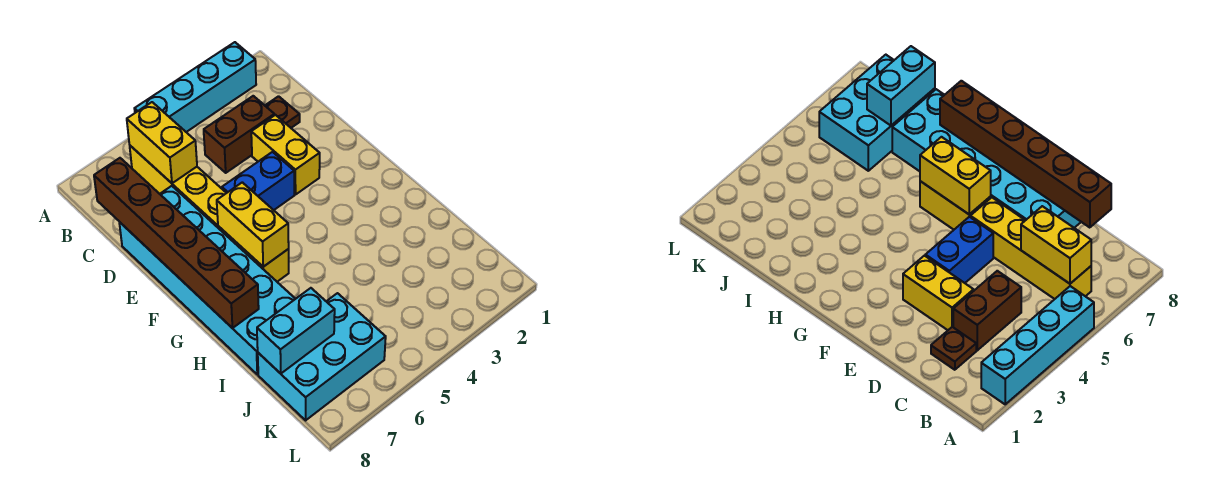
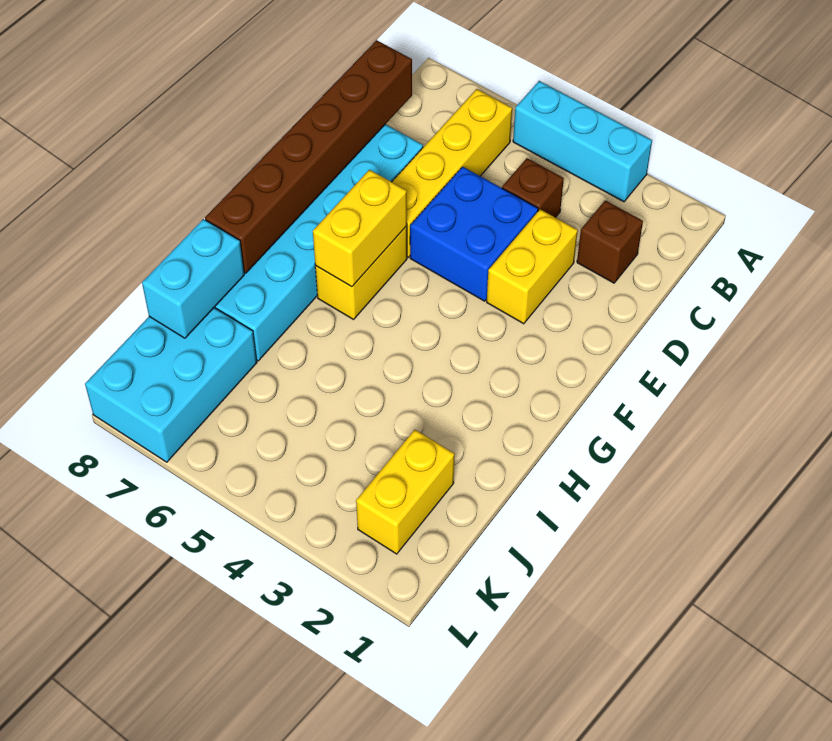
cyan 1x4 brick [134,42,256,132] -> cyan 1x3 brick [513,81,652,202]
yellow 1x2 brick [127,102,197,183] -> yellow 1x2 brick moved to [356,430,454,554]
brown 1x1 plate [265,96,300,128] -> brown 1x1 brick [577,201,643,283]
brown 1x2 brick [204,96,274,173] -> brown 1x1 brick [502,158,564,217]
blue 1x2 brick [222,152,294,210] -> blue 2x2 brick [410,167,538,301]
cyan 2x3 brick [258,293,386,420] -> cyan 2x3 brick turned to [85,308,257,462]
cyan 1x2 brick [257,288,335,374] -> cyan 1x2 brick turned to [142,219,244,338]

